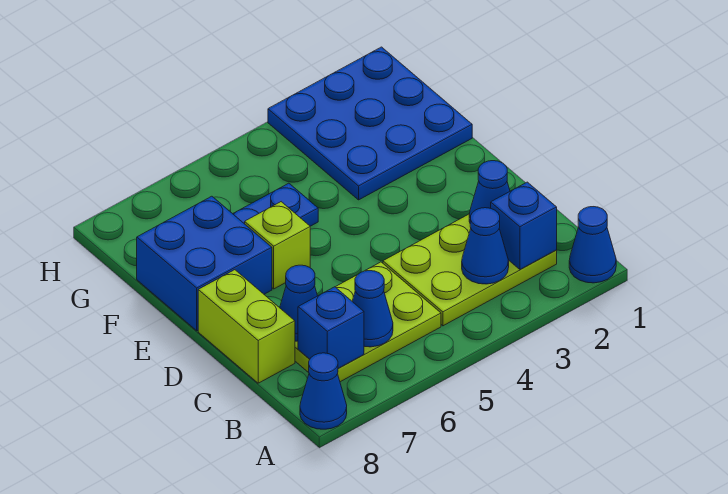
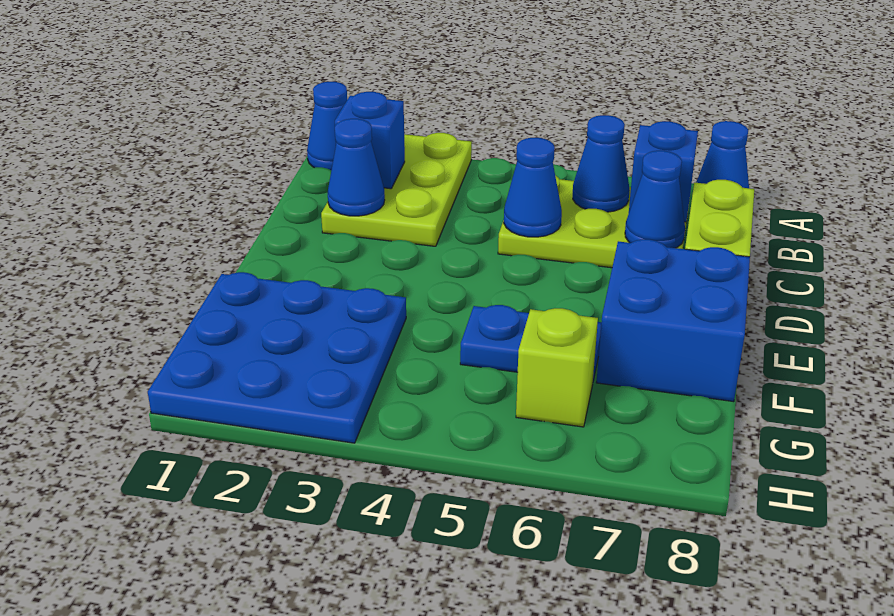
lime 2x3 plate [383,214,557,326] -> lime 2x3 plate turned to [321,133,472,246]
blue 1x1 cone [462,208,509,284] -> blue 1x1 cone moved to [504,138,562,237]
lime 1x1 brick [245,202,310,289] -> lime 1x1 brick moved to [516,308,598,427]

